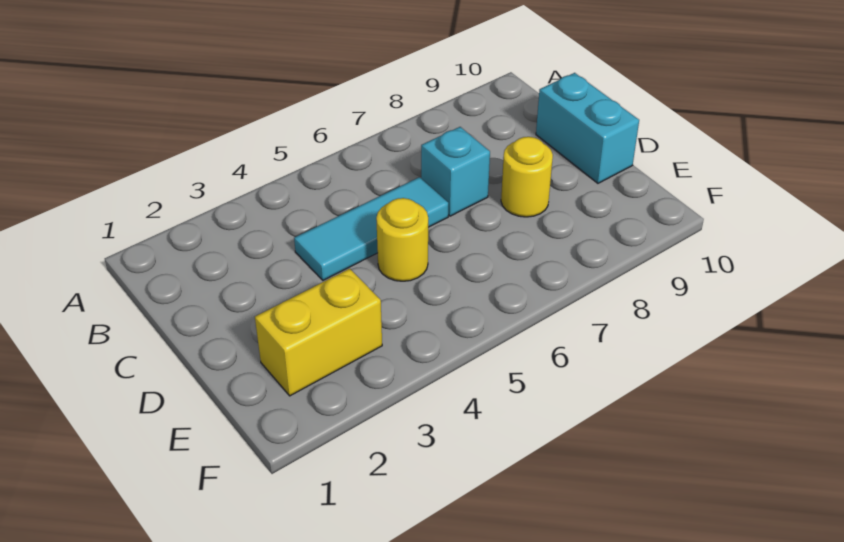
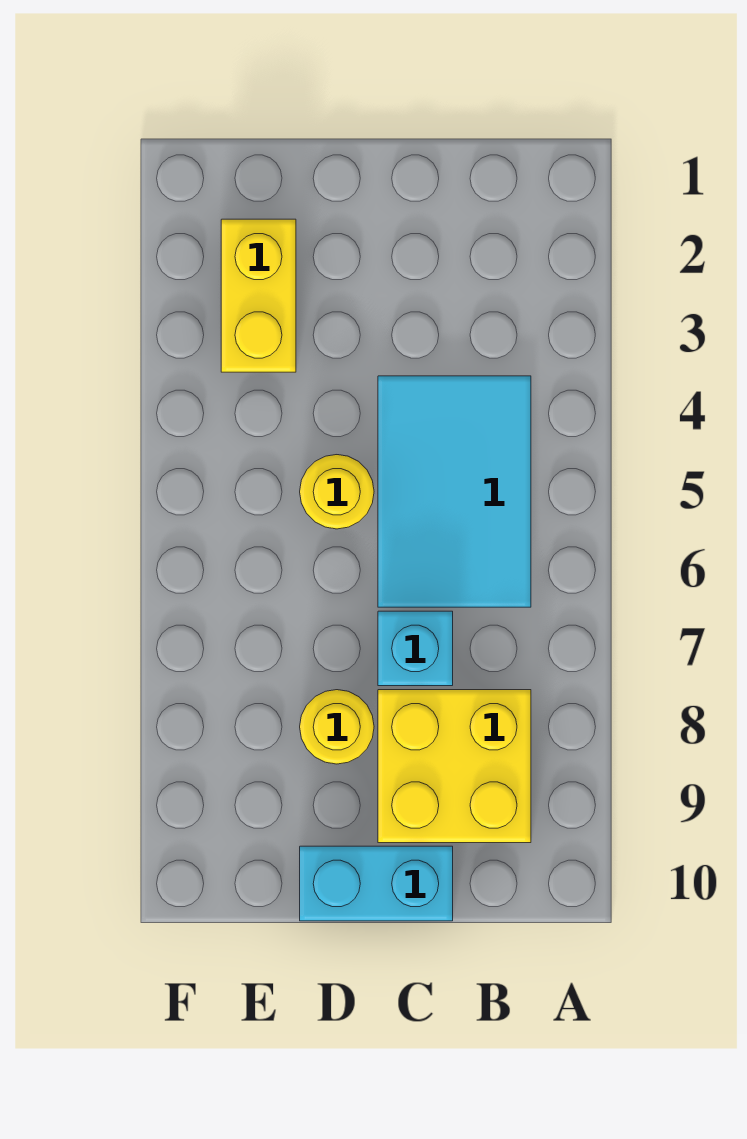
none -> yellow 2x2 brick [378,690,531,843]
cyan 1x3 tile [294,177,448,280] -> cyan 2x3 tile [378,376,531,607]

